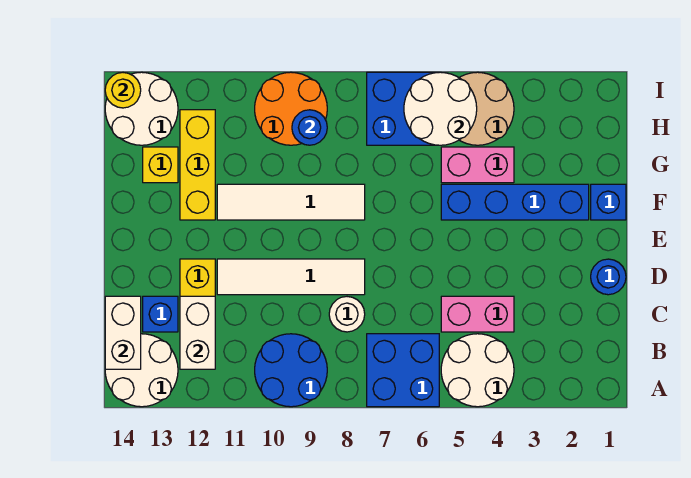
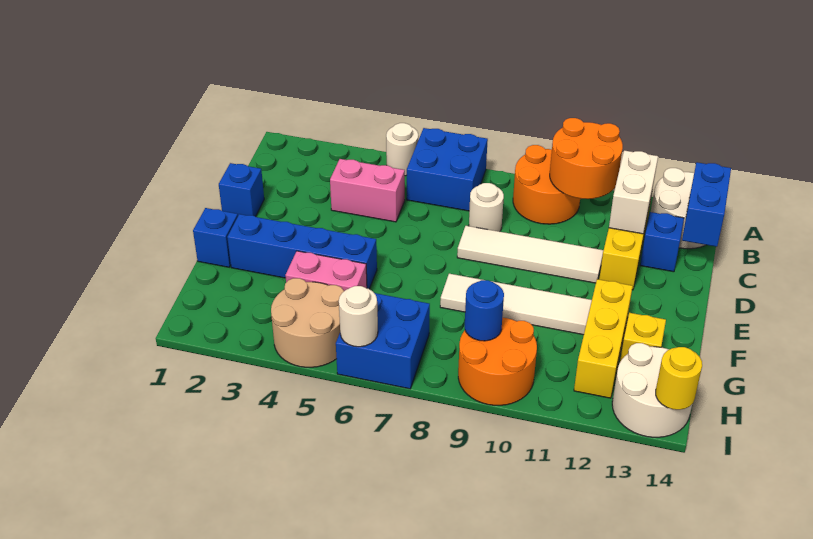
white 2x2 round brick [441,334,514,407] -> white 1x1 round brick [386,123,418,176]
blue 2x2 round brick [255,334,327,407] -> orange 2x2 round brick [513,145,580,224]
none -> orange 2x2 round brick [550,118,623,199]
white 1x2 brick [105,296,141,369] -> blue 1x2 brick [682,162,731,247]
blue 1x1 round brick [591,259,626,295] -> blue 1x1 brick [219,163,264,216]
white 2x2 round brick [404,72,477,145] -> white 1x1 round brick [339,286,378,347]

